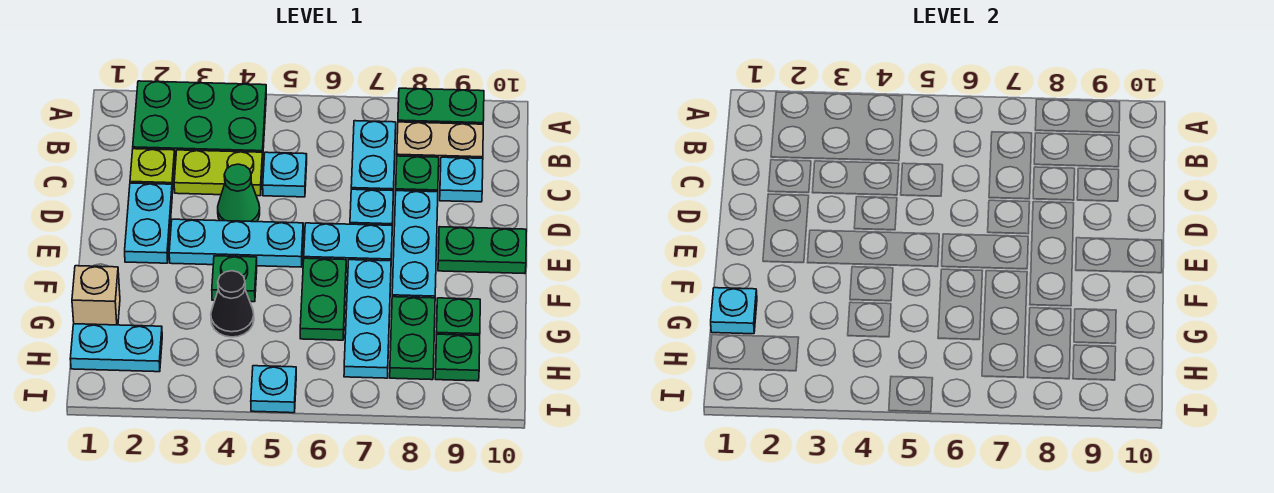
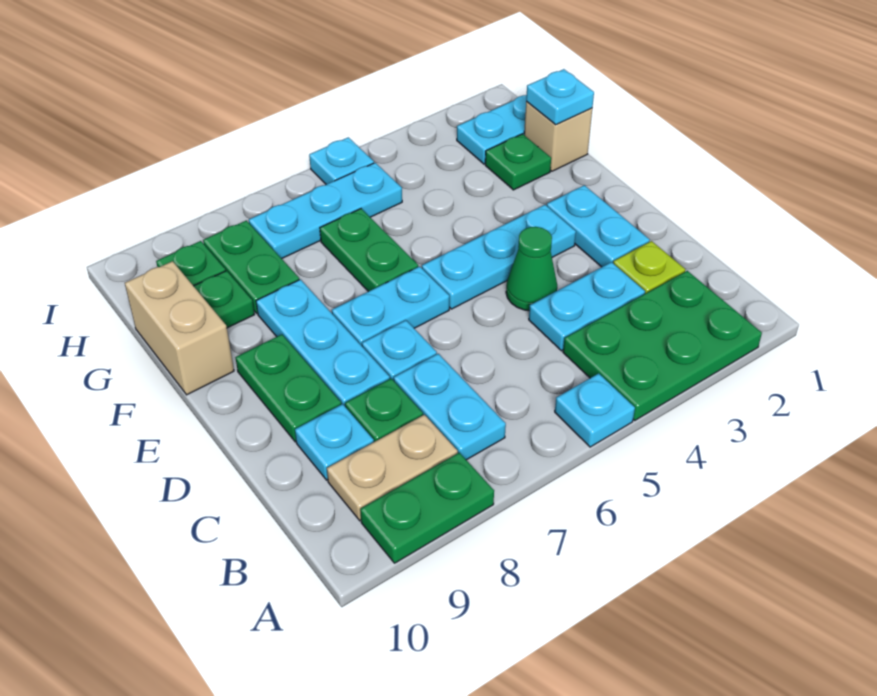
lime 1x2 plate [174,150,263,196] -> cyan 1x2 plate [529,262,645,351]
cyan 1x1 plate [263,152,307,197] -> cyan 1x1 plate moved to [555,373,635,447]
green 1x2 plate [438,227,526,274] -> green 1x2 plate turned to [235,334,341,442]
green 1x1 plate [212,256,257,302] -> green 1x1 plate moved to [485,134,551,190]
cyan 1x3 plate [344,260,391,378] -> cyan 1x3 plate turned to [249,163,402,259]
none -> tan 1x2 brick [125,261,234,395]
black 1x1 cone [211,271,254,337] -> none

